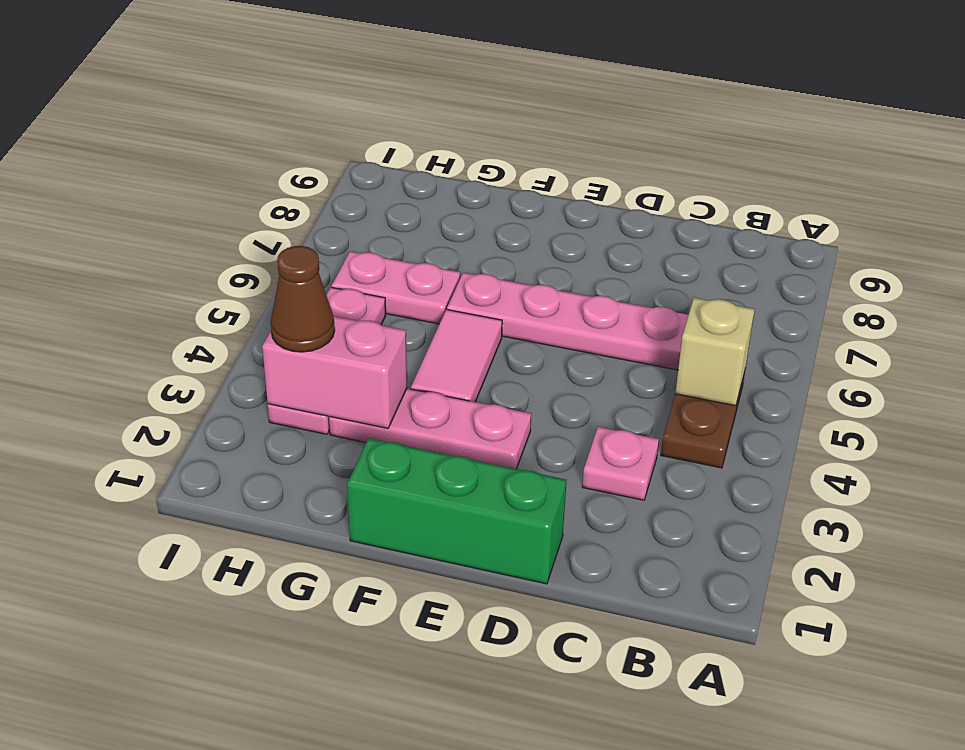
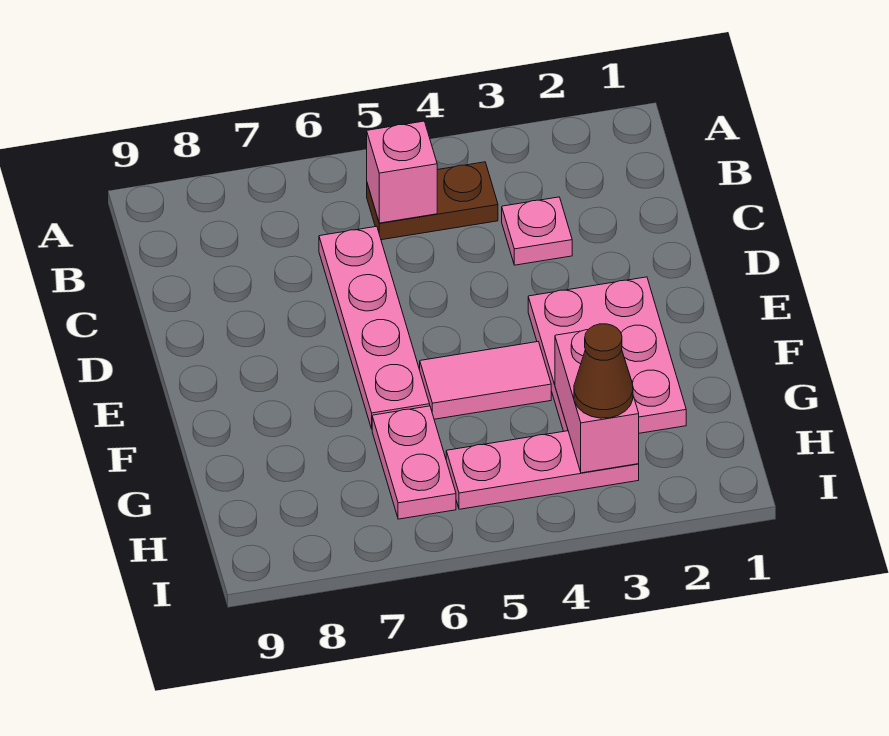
tan 1x1 brick [675,298,755,406] -> pink 1x1 brick [367,121,437,223]
green 1x3 brick [347,439,566,584] -> none
pink 1x3 plate [329,388,531,469] -> pink 2x3 plate [528,277,686,433]

